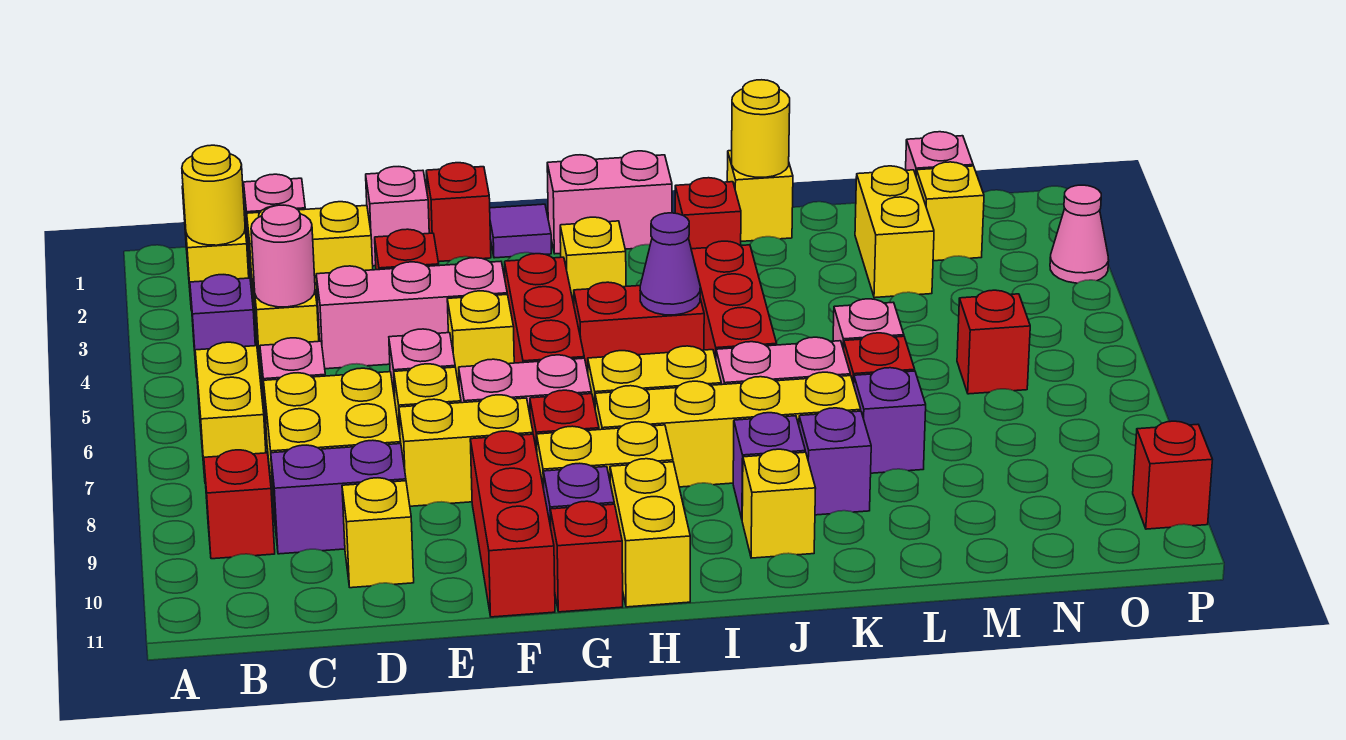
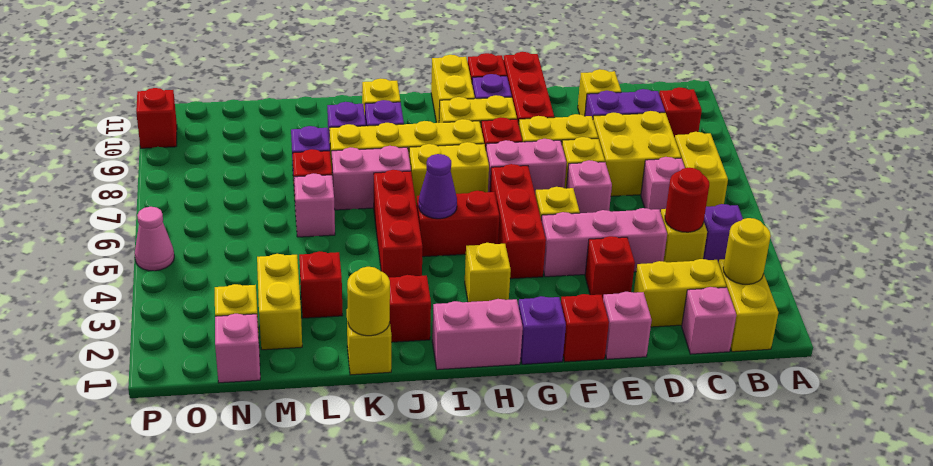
pink 1x1 round brick [251,205,315,307] -> red 1x1 round brick [665,168,709,232]
purple 1x1 tile [490,204,551,258] -> purple 1x1 brick [518,296,566,364]
red 1x1 brick [957,290,1030,394] -> red 1x1 brick moved to [299,251,343,318]
pink 1x1 cone [1050,185,1109,283] -> pink 1x1 cone moved to [135,207,174,271]

